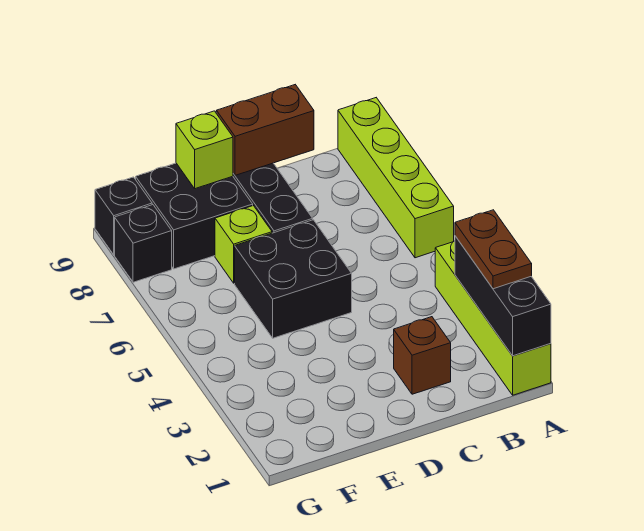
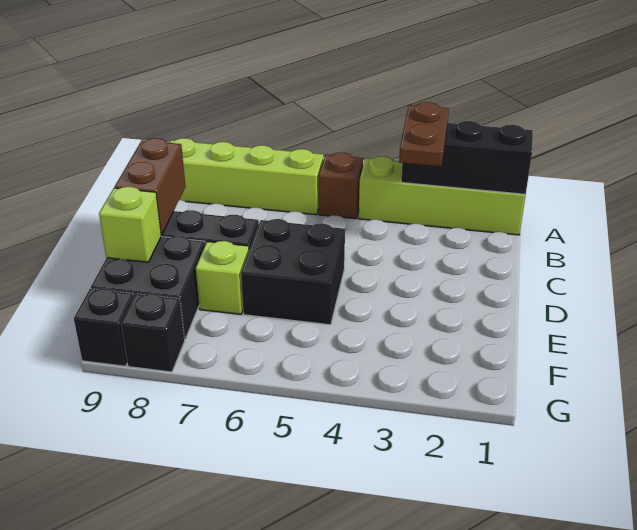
brown 1x2 plate [455,210,532,289] -> brown 1x2 plate turned to [399,102,449,166]
brown 1x1 brick [394,317,451,394] -> brown 1x1 brick moved to [319,153,363,219]

